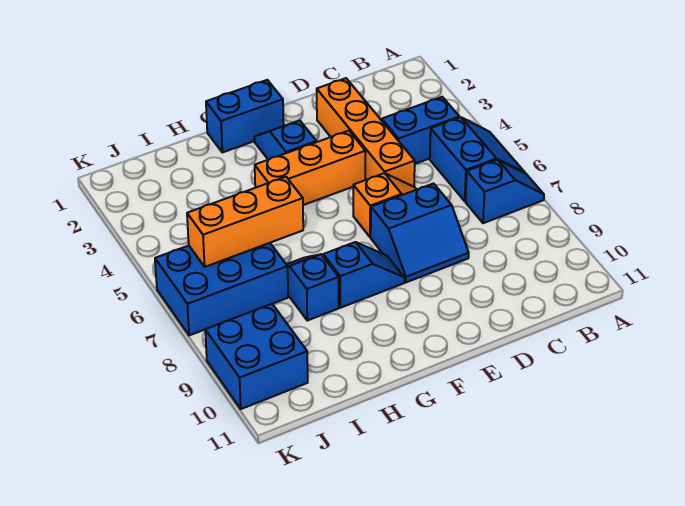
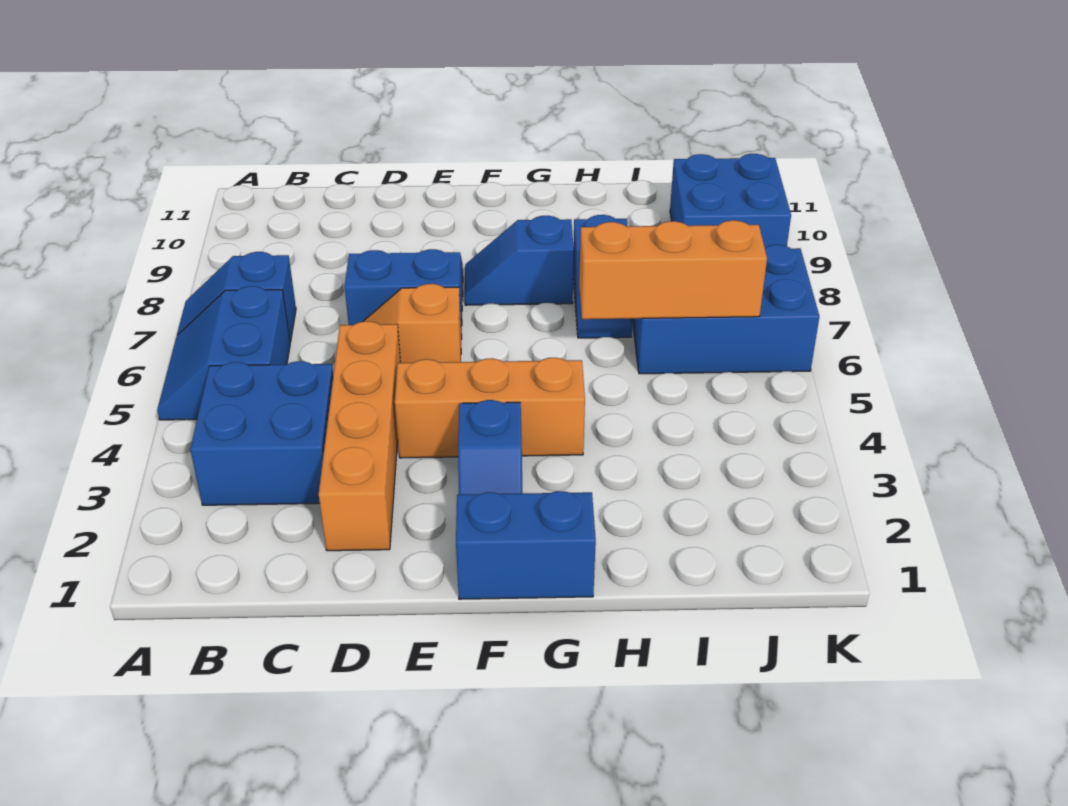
blue 1x2 brick [382,97,459,164] -> blue 2x2 brick [190,361,333,505]

